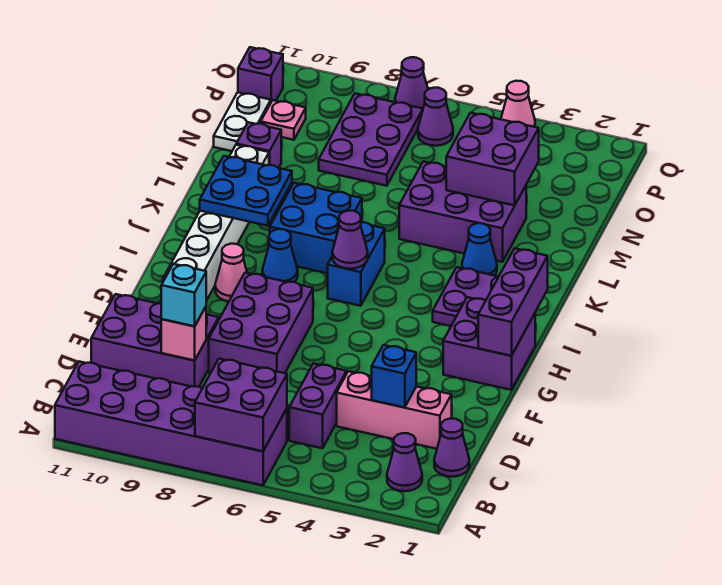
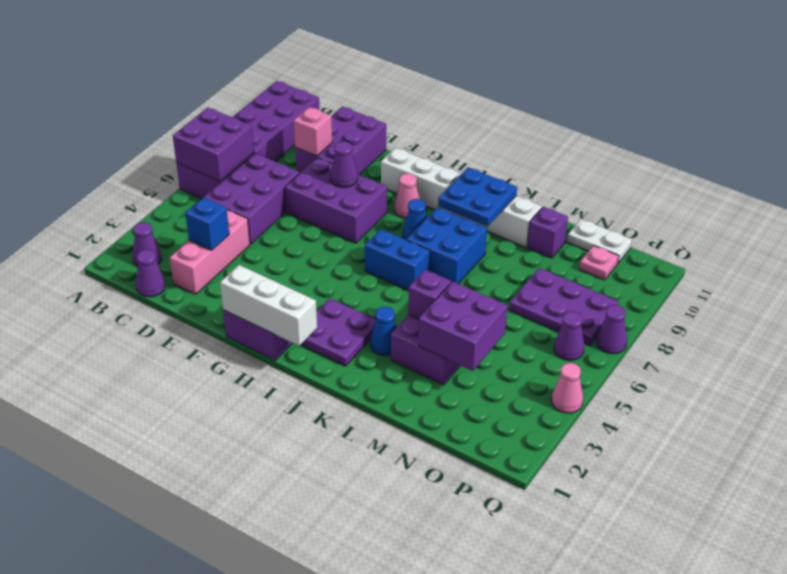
purple 1x2 brick [289,363,346,448] -> purple 2x3 brick [204,153,300,244]
cyan 1x1 brick [161,264,206,326] -> none
purple 1x3 brick [478,248,548,356] -> white 1x3 brick [220,265,317,346]
purple 1x1 cone [332,211,368,269] -> purple 1x1 cone moved to [330,141,358,187]
purple 1x1 brick [238,47,283,102] -> purple 1x1 brick moved to [408,270,451,319]

